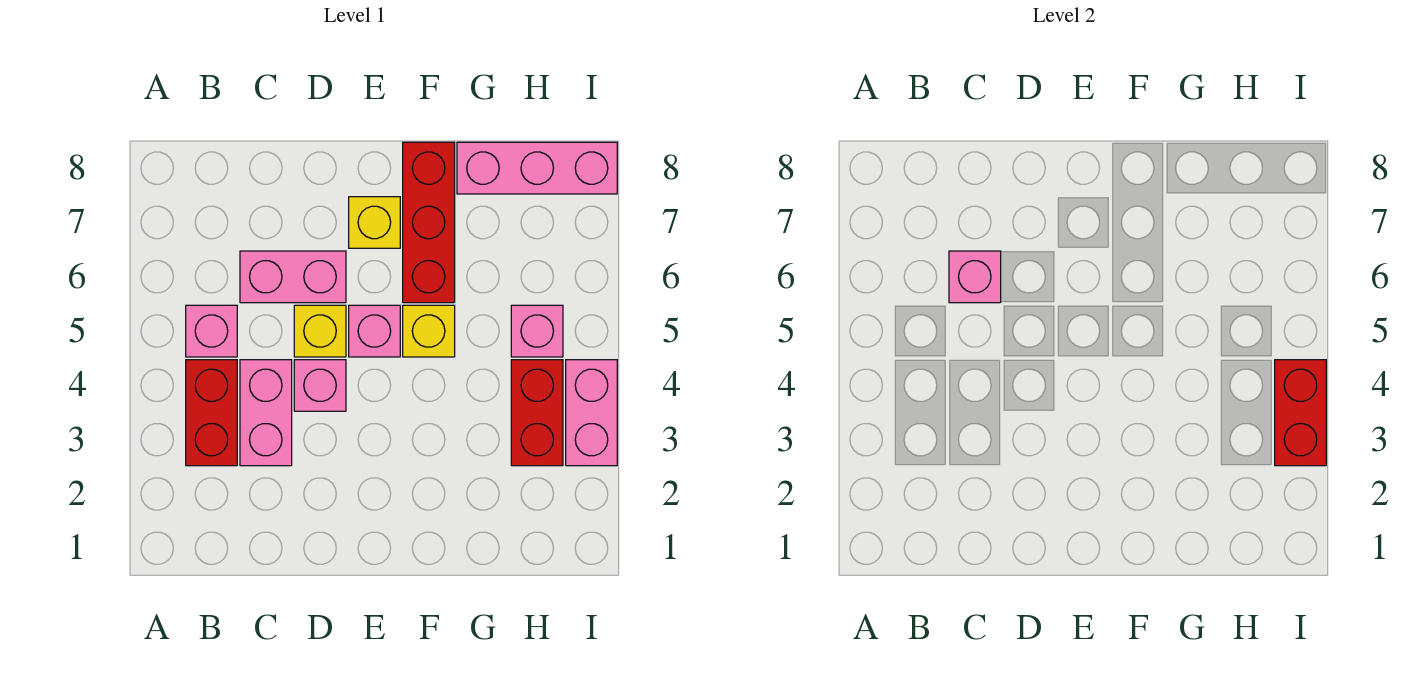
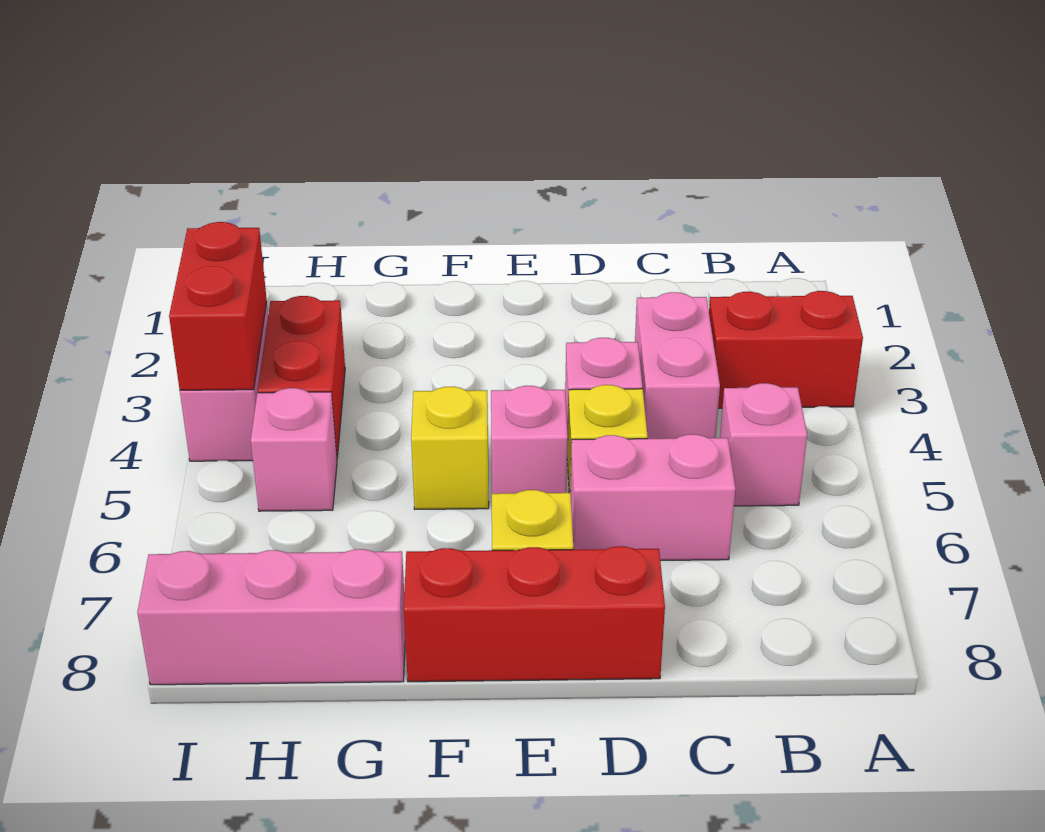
red 1x2 brick [186,360,237,466] -> red 1x2 brick turned to [709,291,863,408]
pink 1x1 brick [949,251,1001,303] -> none
red 1x3 brick [403,142,455,303] -> red 1x3 brick turned to [404,546,665,682]

